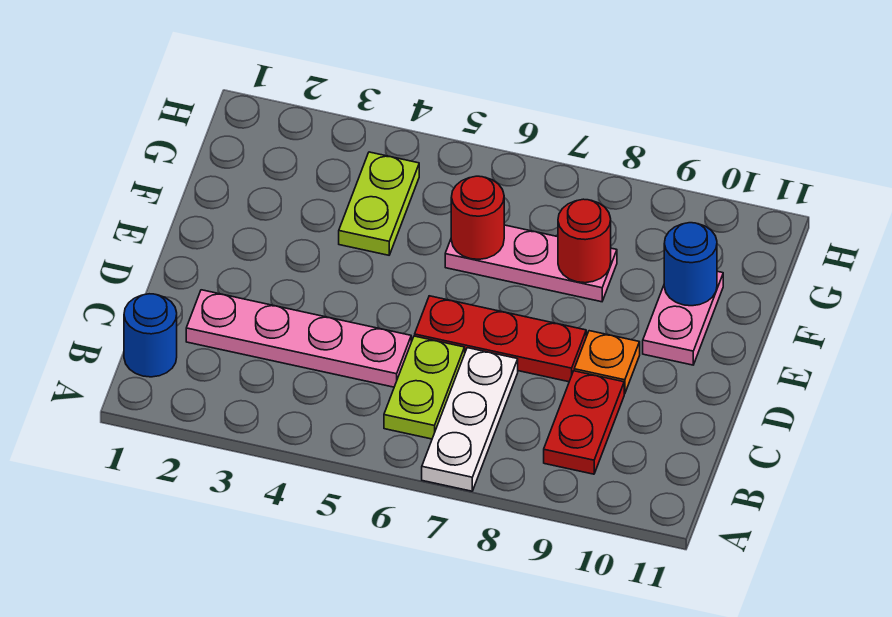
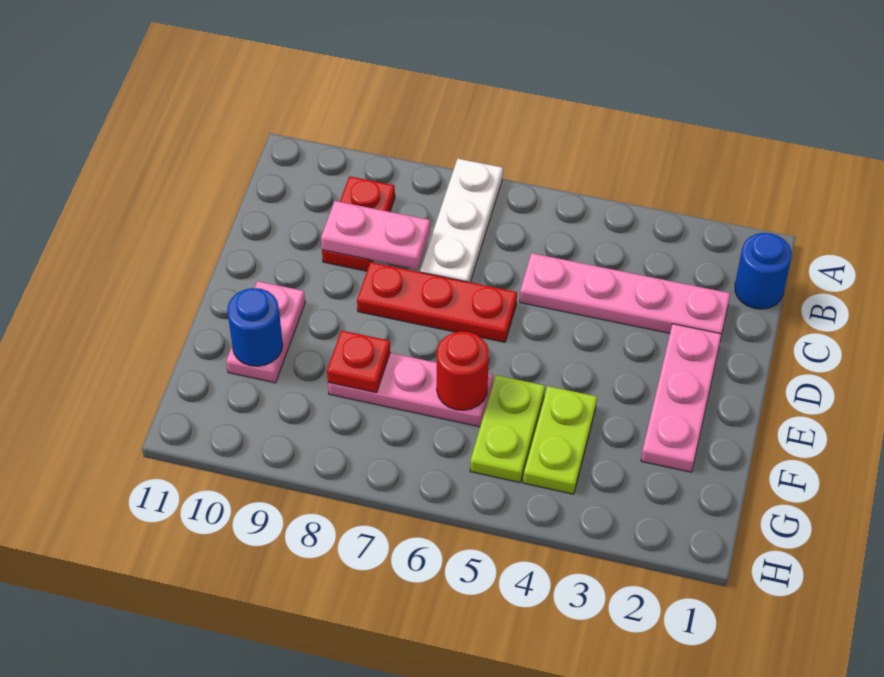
lime 1x2 plate [384,336,465,439] -> lime 1x2 plate moved to [470,375,545,482]
none -> pink 1x2 plate [321,201,430,269]
none -> pink 1x3 plate [641,324,721,472]
orange 1x1 plate [574,331,640,394] -> none
red 1x1 round brick [558,199,611,283] -> red 1x1 plate [327,330,390,393]

